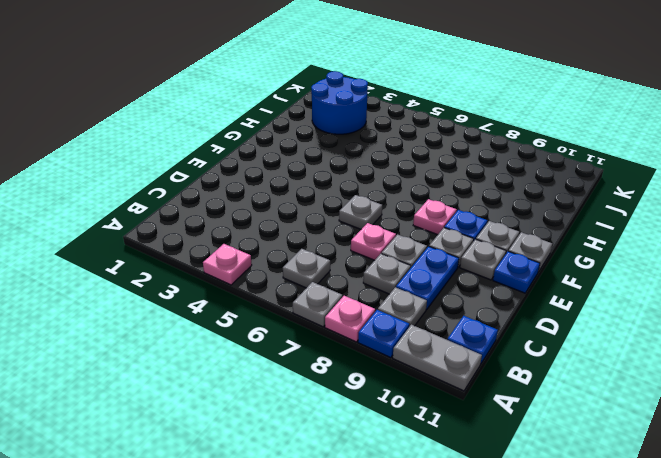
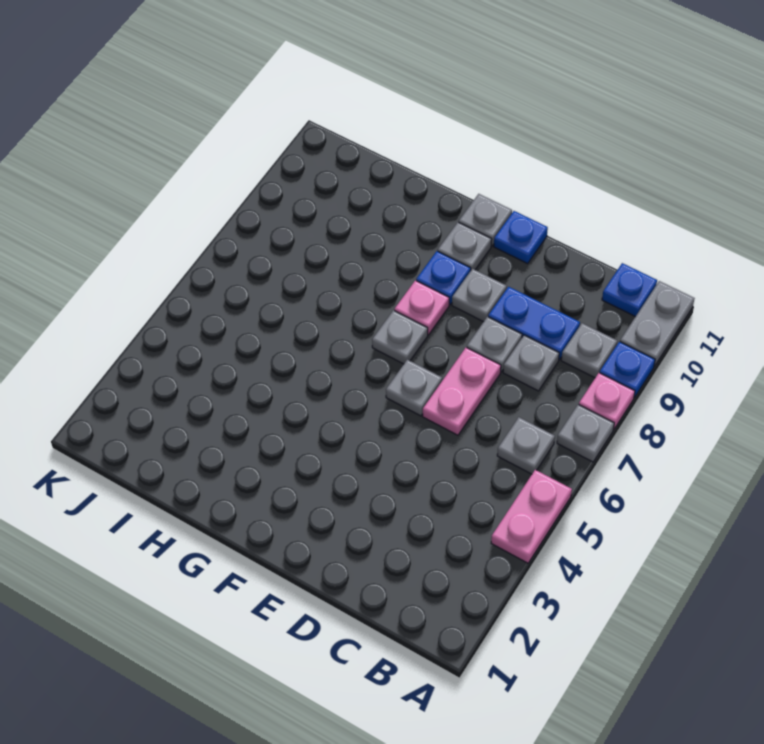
pink 1x1 plate [203,244,252,285] -> pink 1x2 plate [491,470,572,563]
pink 1x1 plate [351,223,396,260] -> pink 1x2 plate [423,348,501,435]
grey 1x1 plate [460,239,506,280] -> grey 1x1 plate moved to [372,310,428,364]
blue 2x2 round brick [311,71,368,134] -> none

